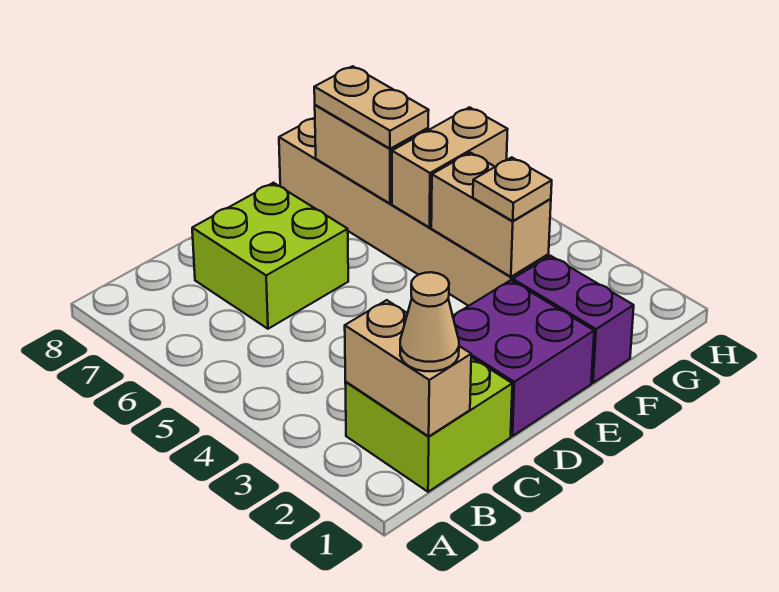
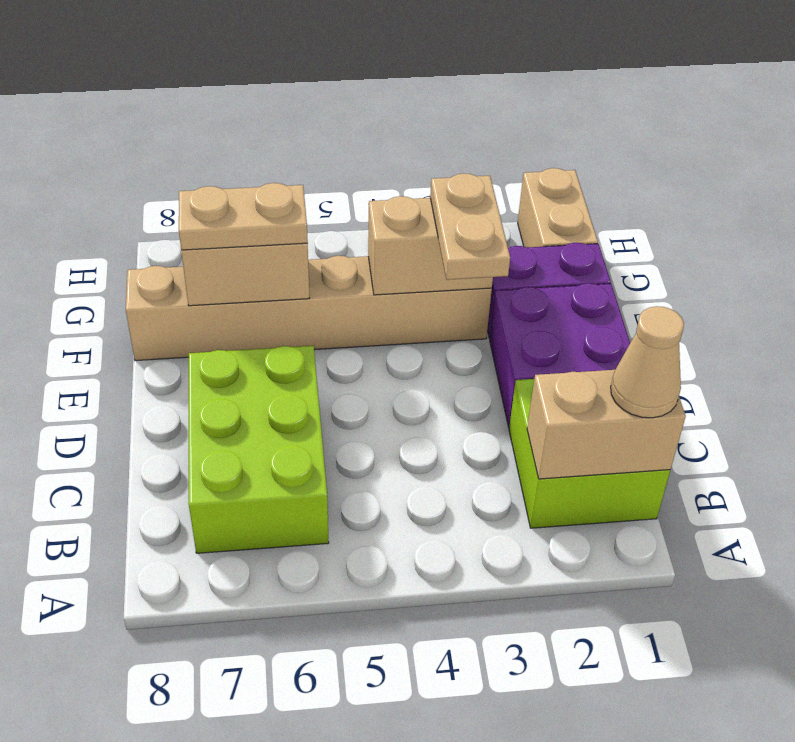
lime 2x2 brick [192,183,348,329] -> lime 2x3 brick [189,346,329,553]
tan 1x1 plate [473,157,552,221] -> tan 1x2 plate [430,173,510,280]
tan 1x2 brick [392,107,508,227] -> tan 1x2 brick moved to [518,168,598,247]

